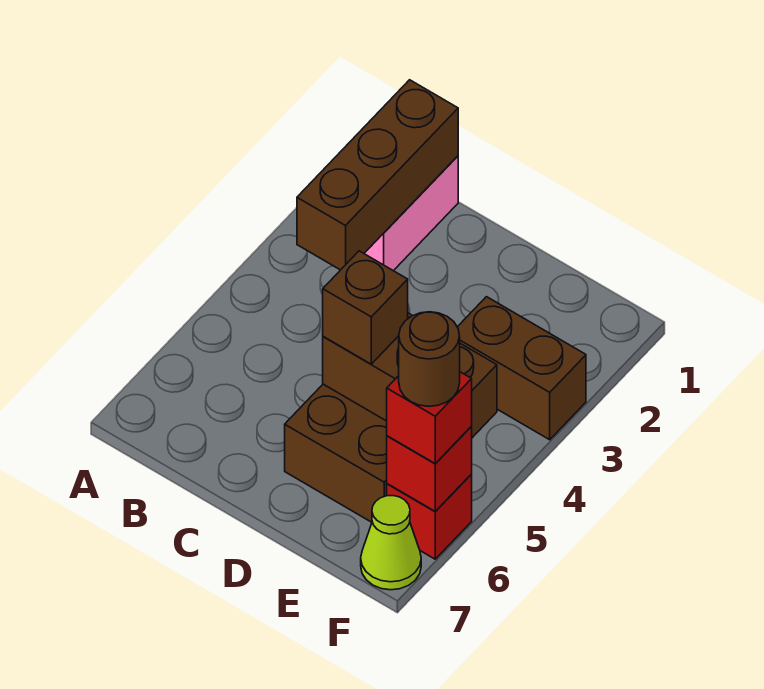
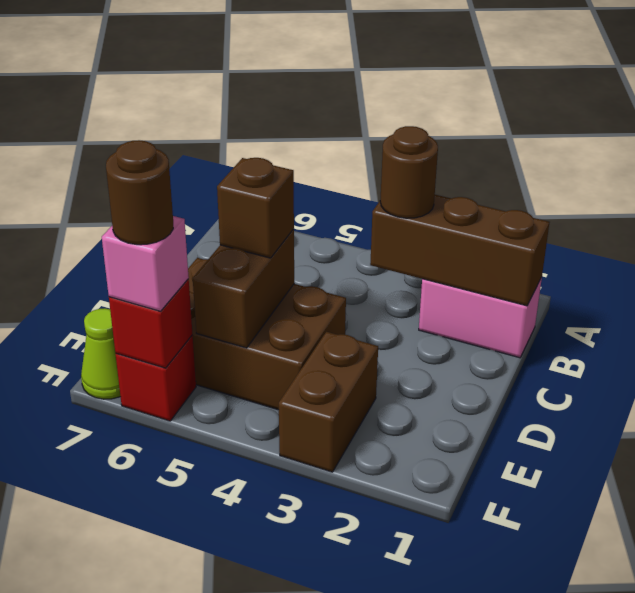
none -> brown 1x1 round brick [380,126,438,218]
red 1x1 brick [387,372,472,464] -> pink 1x1 brick [102,216,189,311]

